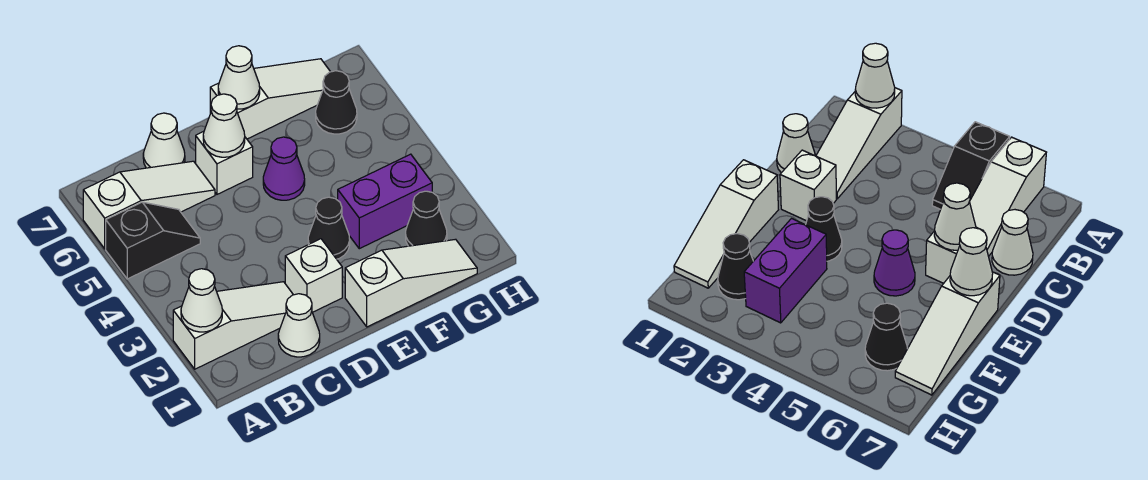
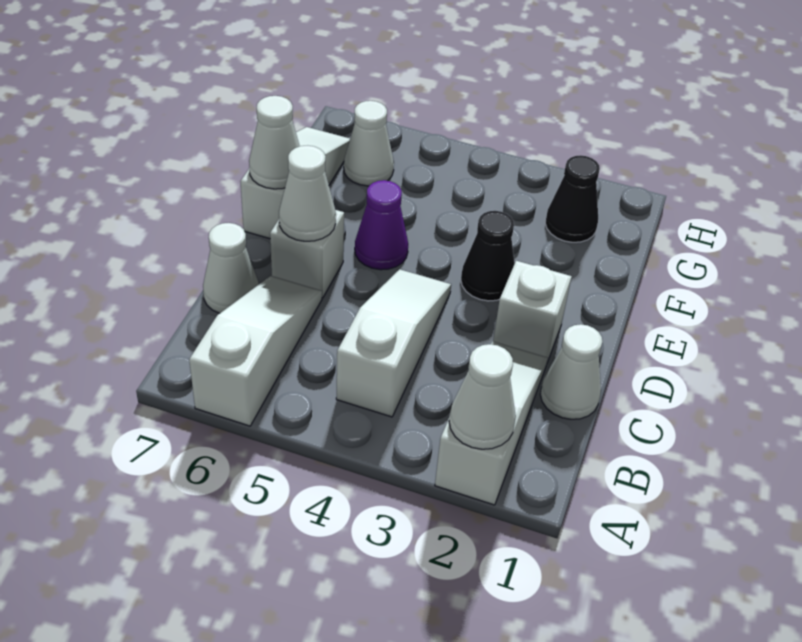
black 1x2 slope [106,202,200,279] -> none
white 1x3 slope [345,239,477,327] -> white 1x3 slope moved to [336,269,451,417]
purple 1x2 brick [338,154,432,249] -> none
black 1x1 cone [316,71,357,134] -> white 1x1 cone [344,101,394,186]

